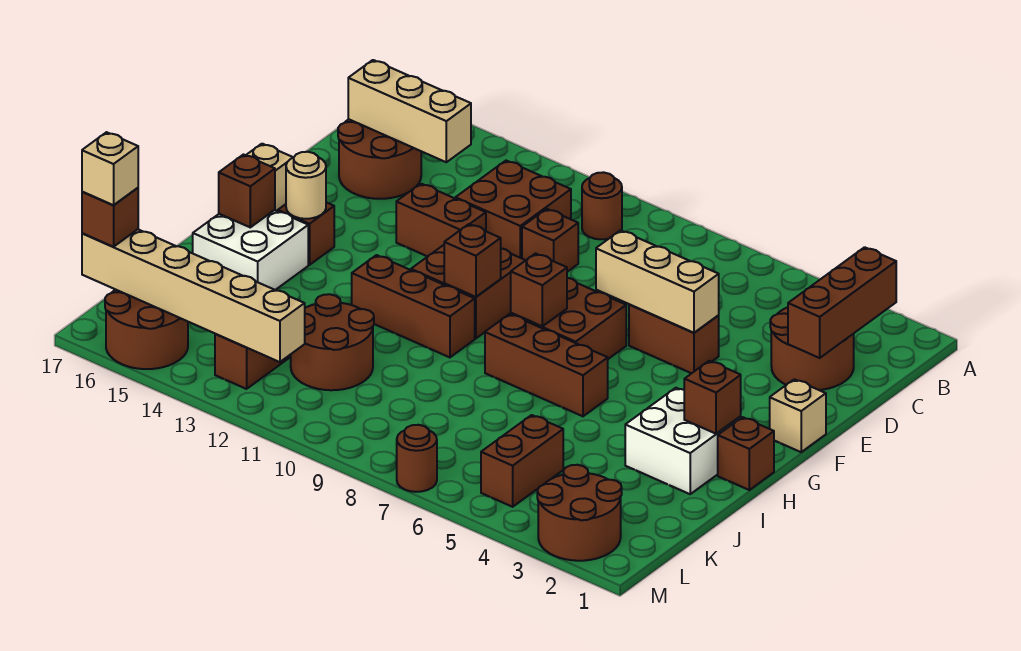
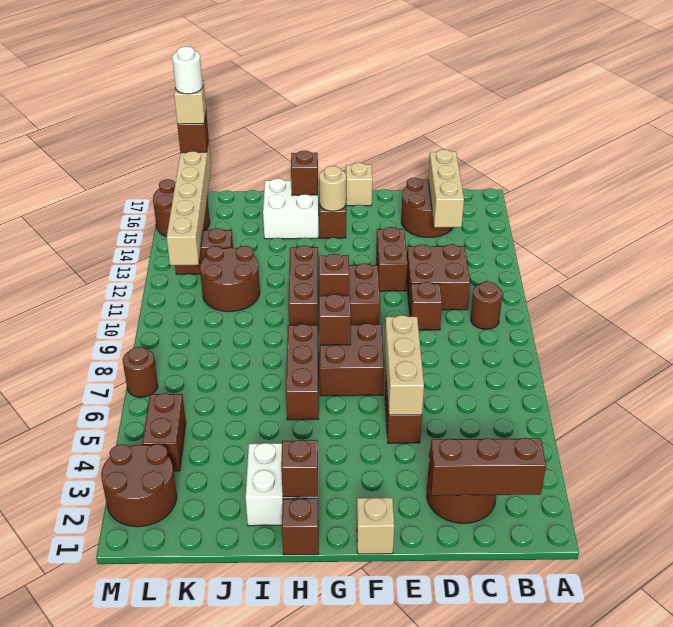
brown 1x2 brick [481,415,563,507] -> brown 1x2 brick turned to [142,393,186,471]
none -> white 1x1 round brick [172,47,203,94]

